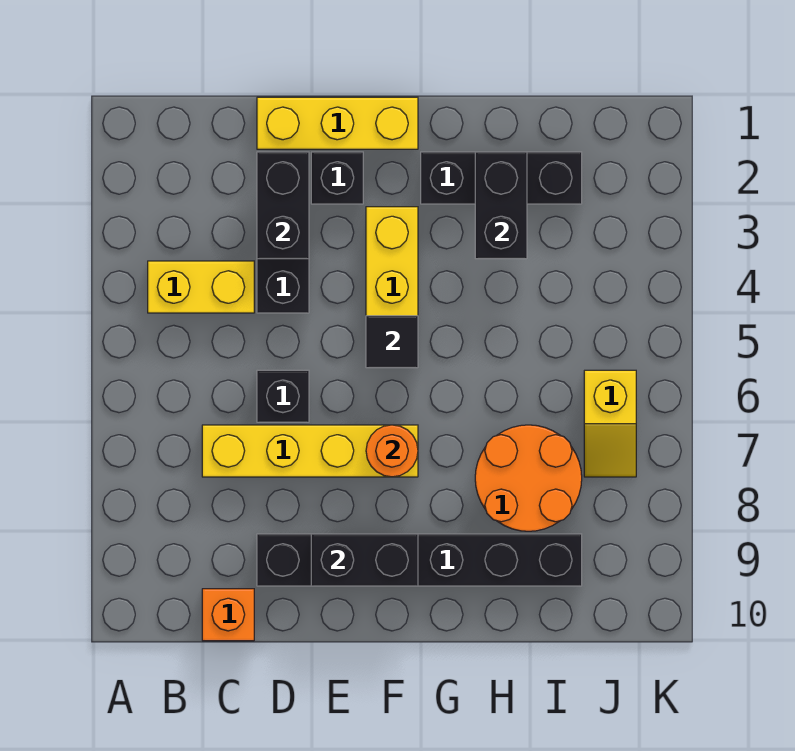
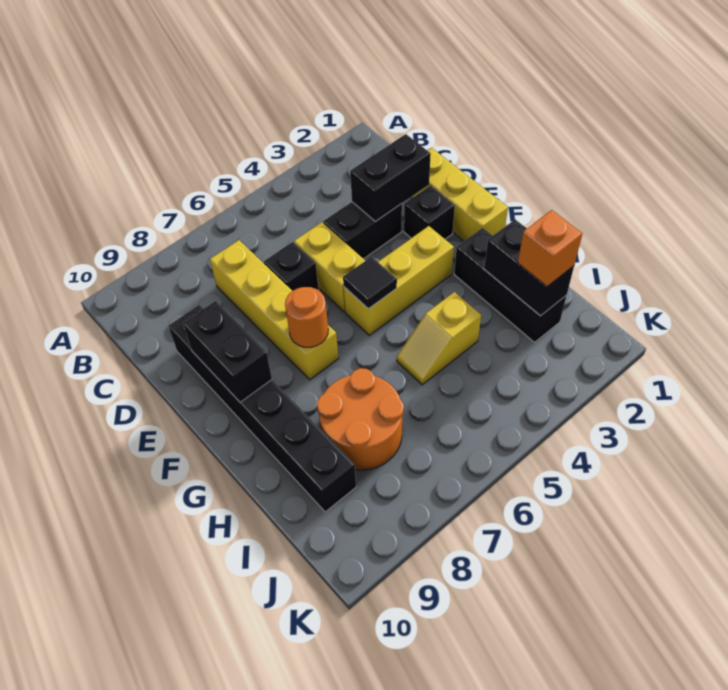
yellow 1x2 brick [148,261,254,313] -> yellow 1x2 brick moved to [294,222,365,312]
orange 1x1 brick [202,589,254,641] -> orange 1x1 brick moved to [518,210,582,286]
black 1x2 brick [475,152,527,259] -> black 1x2 brick turned to [484,220,574,316]
yellow 1x2 slope [584,370,636,477] -> yellow 1x2 slope moved to [397,292,481,385]

